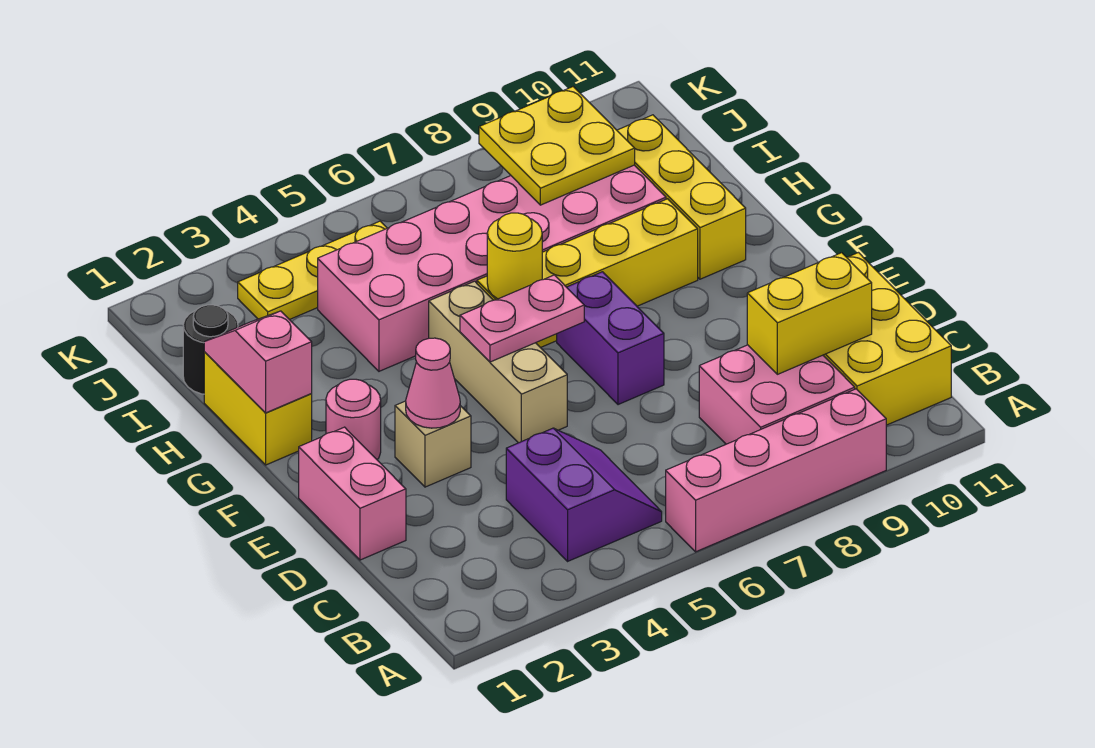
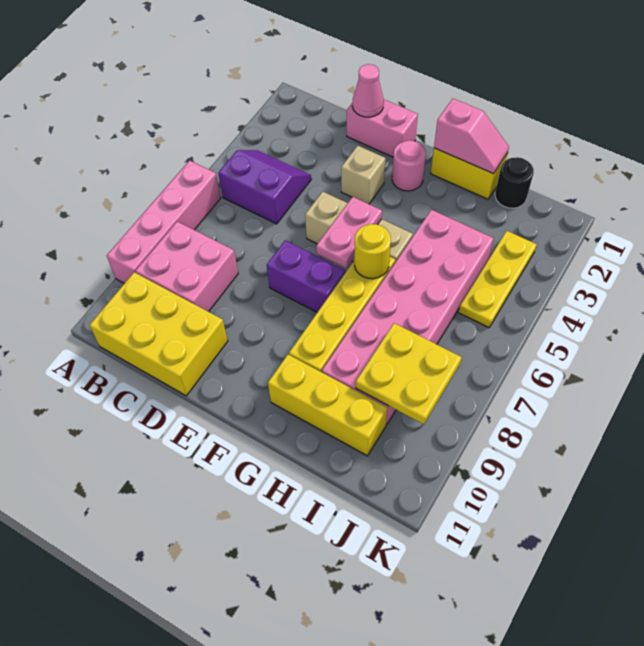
purple 2x2 slope [506,428,662,561] -> purple 2x2 slope turned to [218,150,311,224]
yellow 1x2 brick [747,253,872,374] -> none
pink 1x1 cone [406,338,460,428] -> pink 1x1 cone moved to [352,64,384,117]

